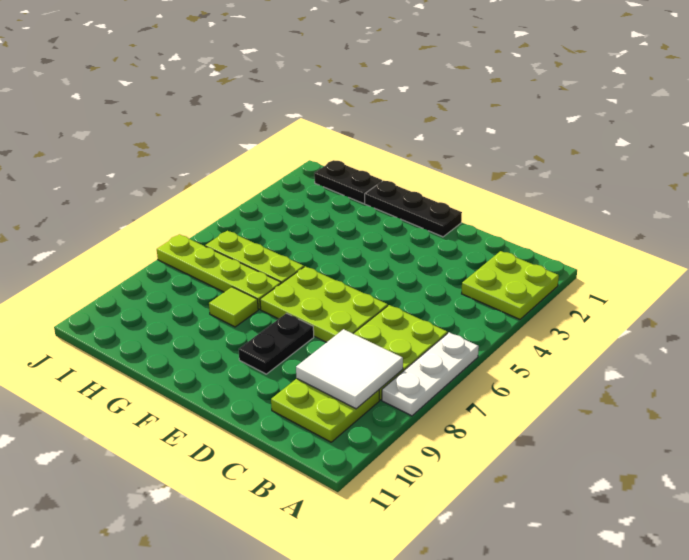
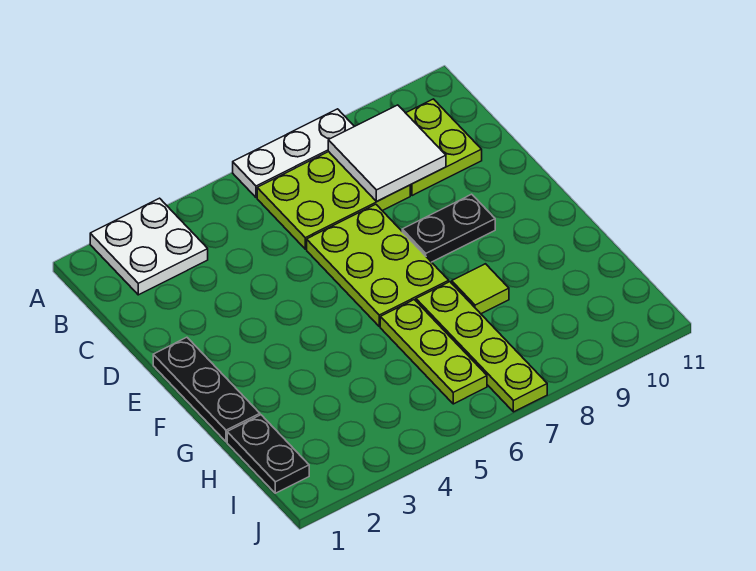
lime 2x2 plate [462,251,559,319] -> white 2x2 plate [90,198,208,295]

